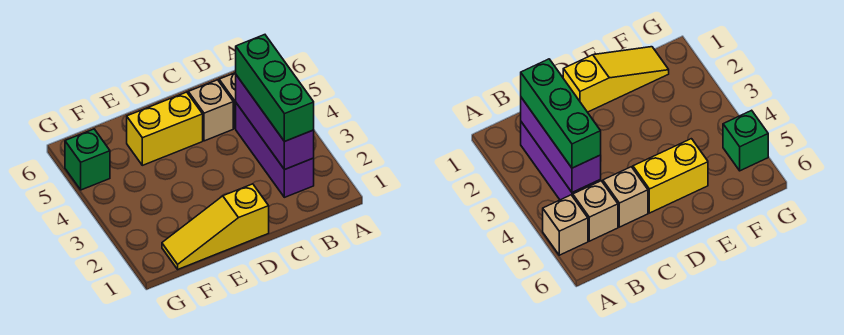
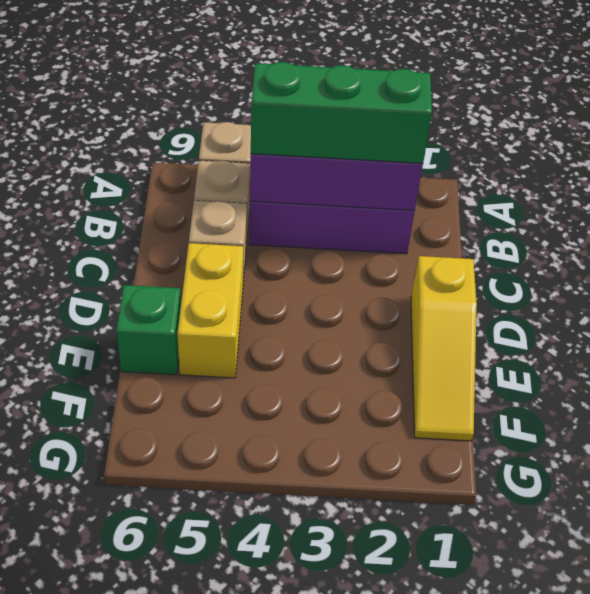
green 1x1 brick [65,129,110,190] -> green 1x1 brick moved to [116,285,181,375]

